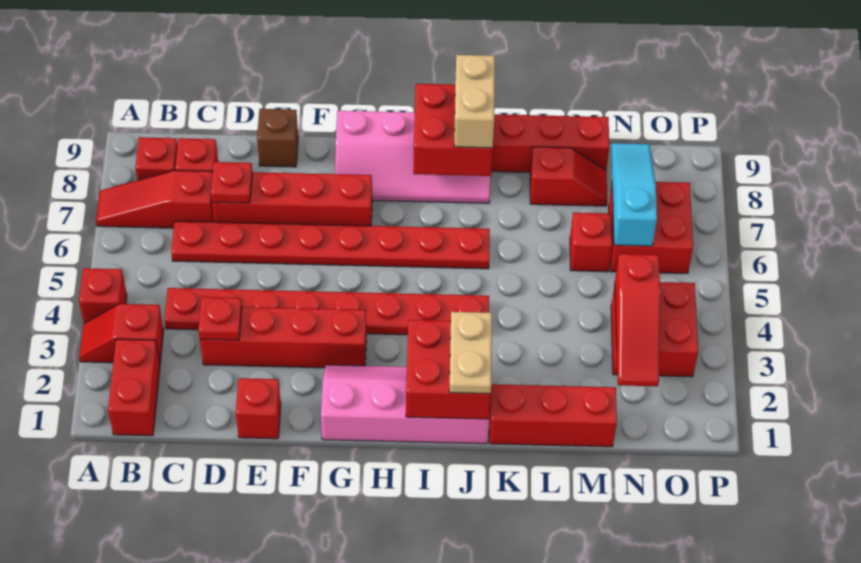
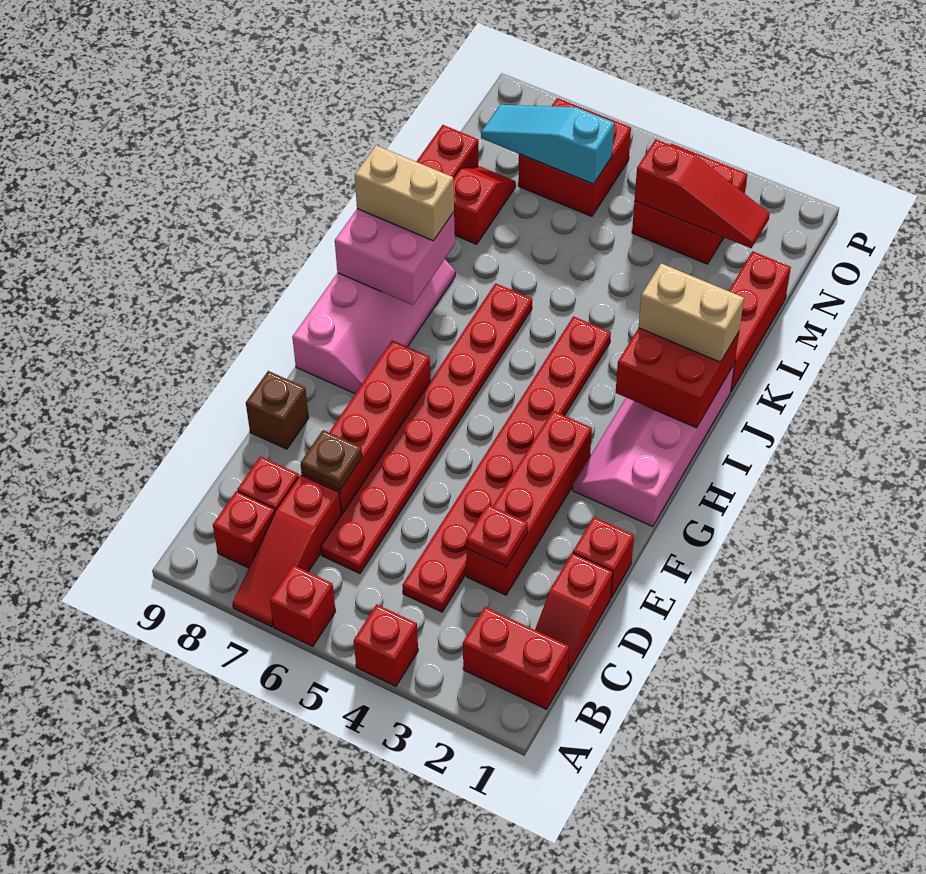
red 1x2 slope [79,304,164,363] -> red 1x2 slope moved to [535,553,613,671]
red 1x1 plate [211,162,252,203] -> brown 1x1 plate [300,430,362,490]
red 2x2 brick [413,84,493,176] -> pink 2x2 brick [335,209,455,305]
tan 1x2 plate [449,312,492,394] -> tan 1x2 brick [639,263,744,362]
red 1x1 brick [570,213,612,272] -> red 1x1 brick moved to [270,565,336,646]

